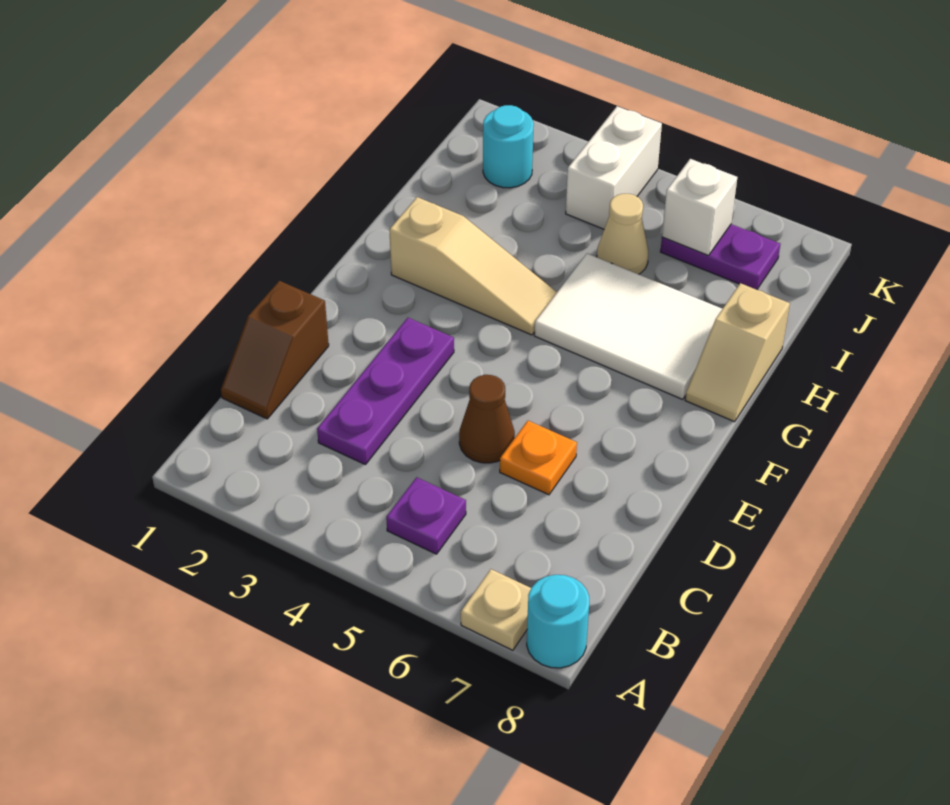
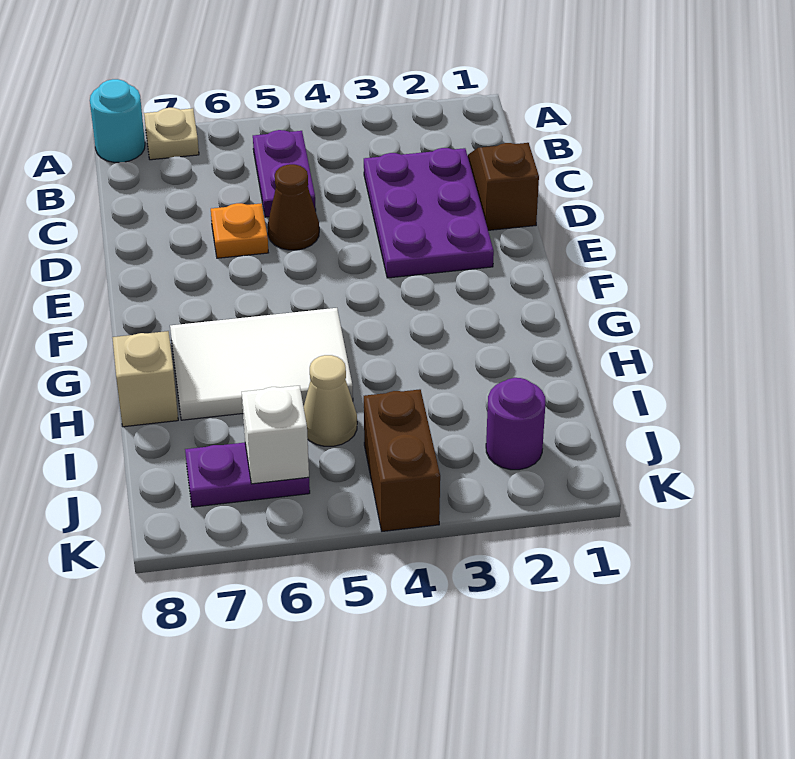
purple 1x1 plate [386,477,466,554] -> purple 1x2 plate [253,130,316,217]
purple 1x3 plate [317,318,454,465] -> purple 2x3 plate [364,148,494,278]
tan 1x3 slope [389,197,557,335] -> none
cyan 1x1 round brick [483,105,534,188] -> purple 1x1 round brick [486,378,545,470]
white 1x2 brick [566,106,662,229] -> brown 1x2 brick [364,389,440,531]

